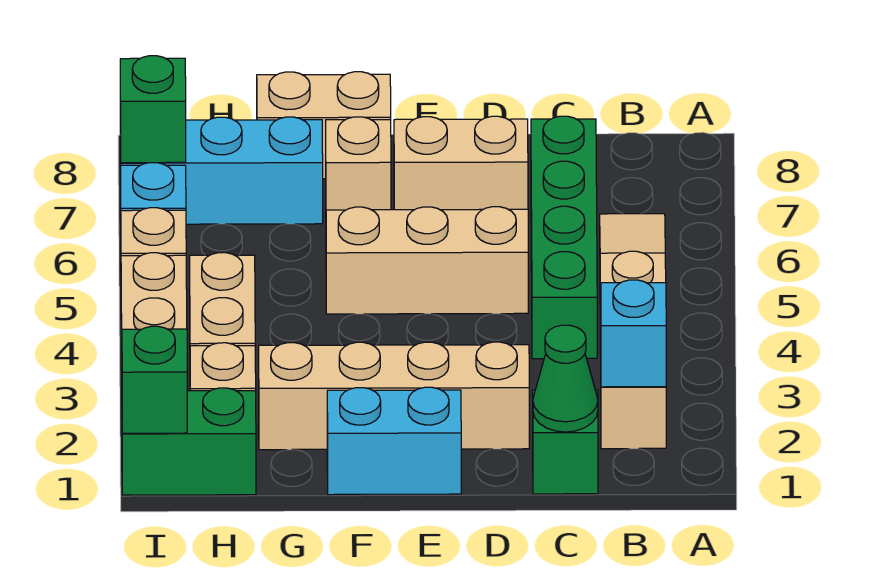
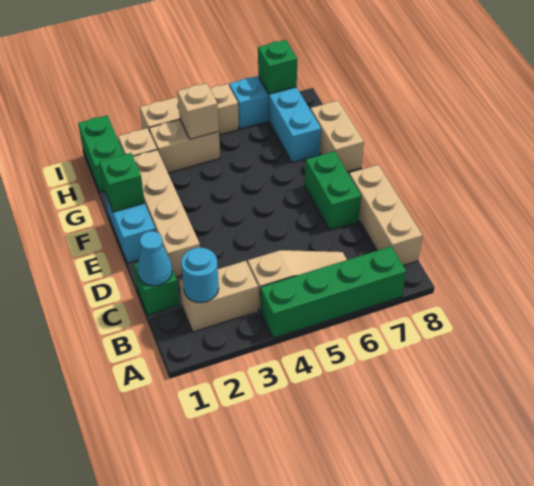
cyan 1x1 brick [601,280,666,387] -> cyan 1x1 round brick [181,248,219,303]
green 1x1 cone [533,325,598,432] -> cyan 1x1 cone [137,231,172,286]
green 1x4 brick [531,116,597,359] -> green 1x4 brick moved to [260,246,406,338]
tan 1x3 brick [326,207,528,314] -> tan 1x3 brick moved to [349,165,423,266]
tan 1x2 brick [394,116,528,210] -> green 1x2 brick [305,151,361,230]
tan 1x1 brick [326,117,391,210] -> tan 1x1 brick moved to [177,83,219,139]
green 1x1 brick [122,326,187,433] -> green 1x1 brick moved to [100,153,145,212]

